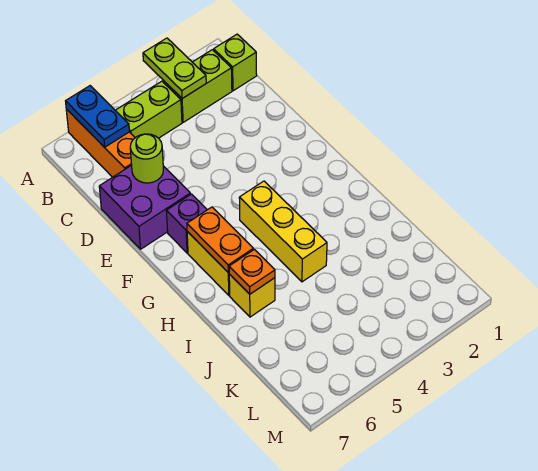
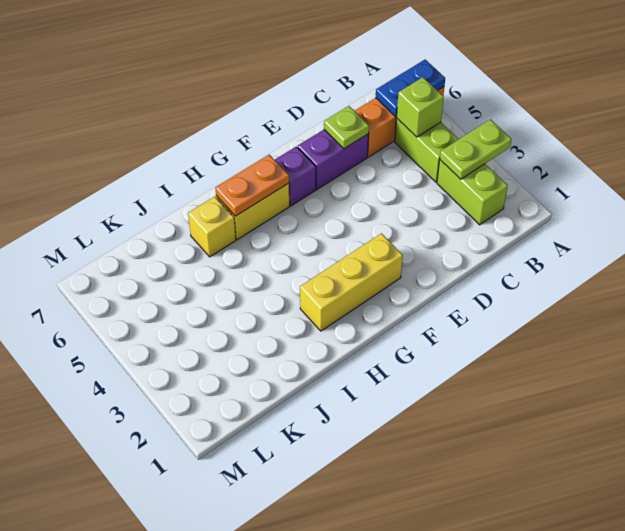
lime 1x1 brick [214,34,257,91] -> lime 1x1 brick moved to [397,77,444,137]
purple 2x2 brick [99,165,190,249] -> purple 1x2 brick [298,130,369,189]
lime 1x1 round brick [130,134,163,183] -> lime 1x1 plate [324,106,369,149]
yellow 1x3 brick [239,181,327,282] -> yellow 1x3 brick moved to [300,233,403,331]
orange 1x1 plate [229,250,275,294] -> none

